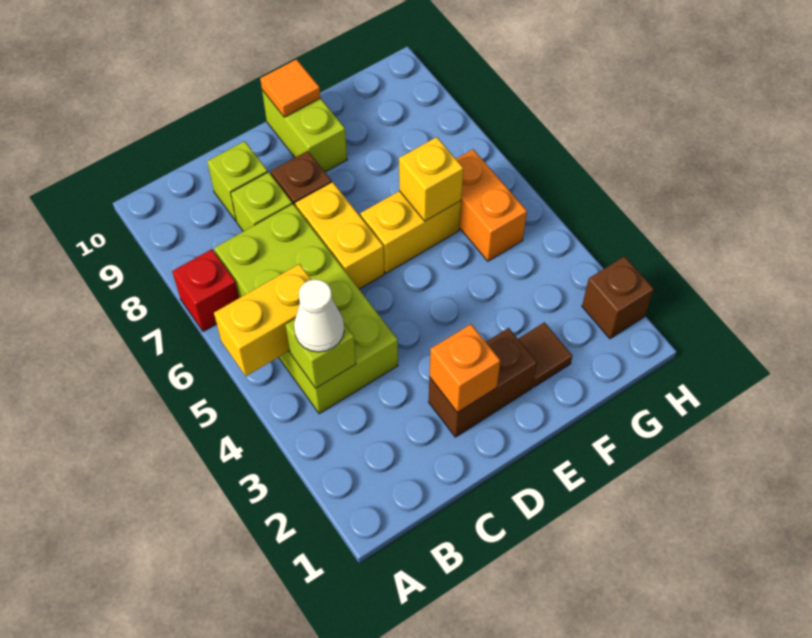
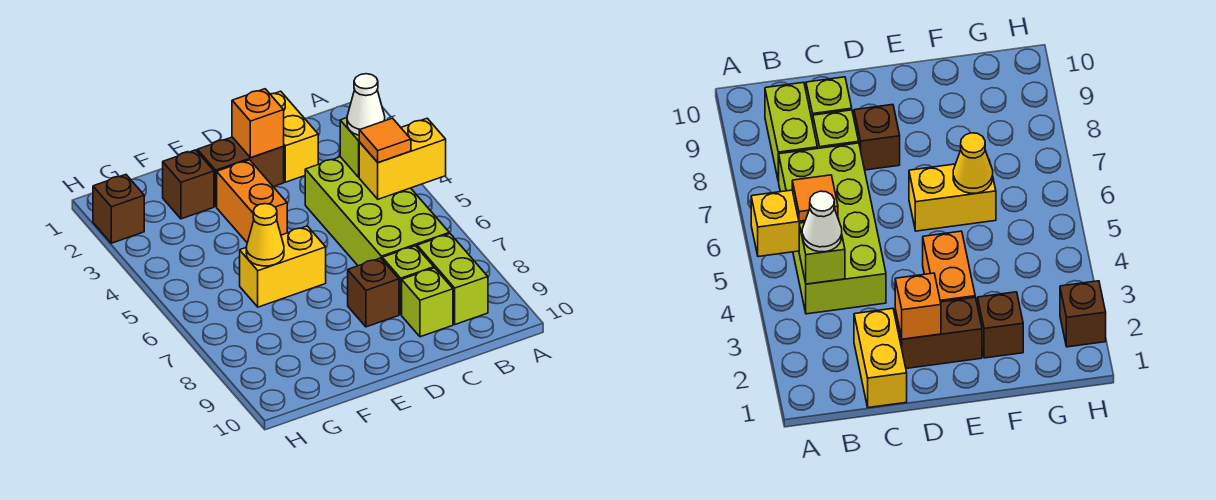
red 1x1 brick [172,249,239,331] -> none
yellow 1x2 brick [295,182,384,289] -> yellow 1x2 brick moved to [270,91,318,182]
lime 1x2 brick [262,90,347,172] -> lime 1x2 brick moved to [417,234,488,324]
orange 1x1 tile [260,59,321,117] -> orange 1x1 tile moved to [359,118,411,163]
brown 1x1 tile [518,322,572,387] -> brown 1x1 brick [163,150,214,219]
yellow 1x1 brick [399,137,463,221] -> yellow 1x1 cone [246,204,284,266]
orange 1x2 brick [456,149,527,261] -> orange 1x2 brick moved to [217,160,287,243]

